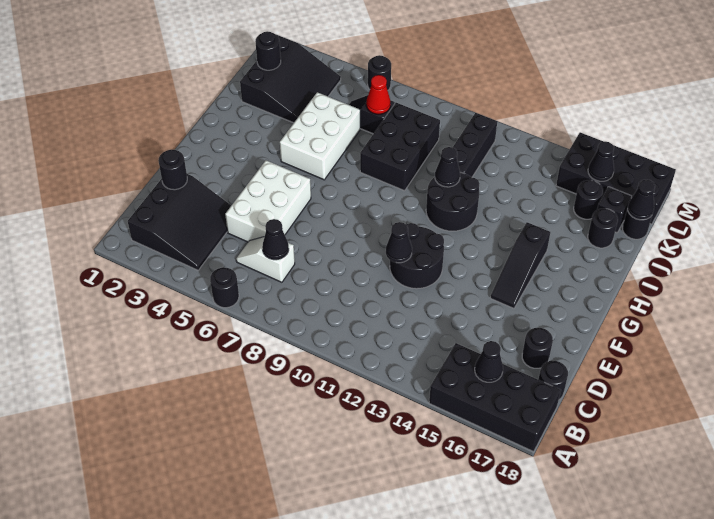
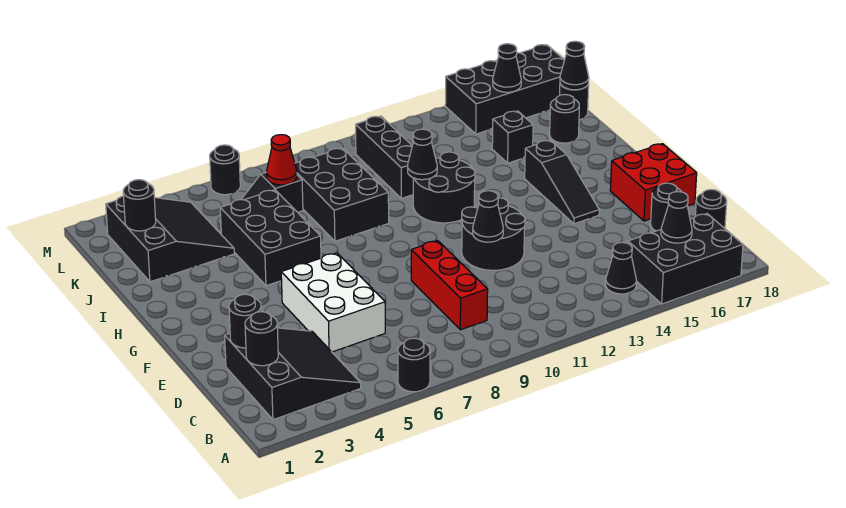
black 2x4 brick [429,343,561,452] -> black 2x3 brick [628,214,743,304]
white 1x2 slope [236,237,295,282] -> none
black 1x1 cone [262,219,289,260] -> black 1x1 cone moved to [606,242,637,294]
none -> red 1x3 brick [411,241,488,330]
none -> red 2x2 brick [610,144,697,221]
white 2x3 brick [280,92,360,180] -> black 2x3 brick [220,190,321,286]
black 1x1 round brick [574,180,603,219] -> black 1x1 round brick moved to [245,312,278,366]
black 1x1 brick [597,187,632,233] -> black 1x1 brick moved to [492,111,533,163]

